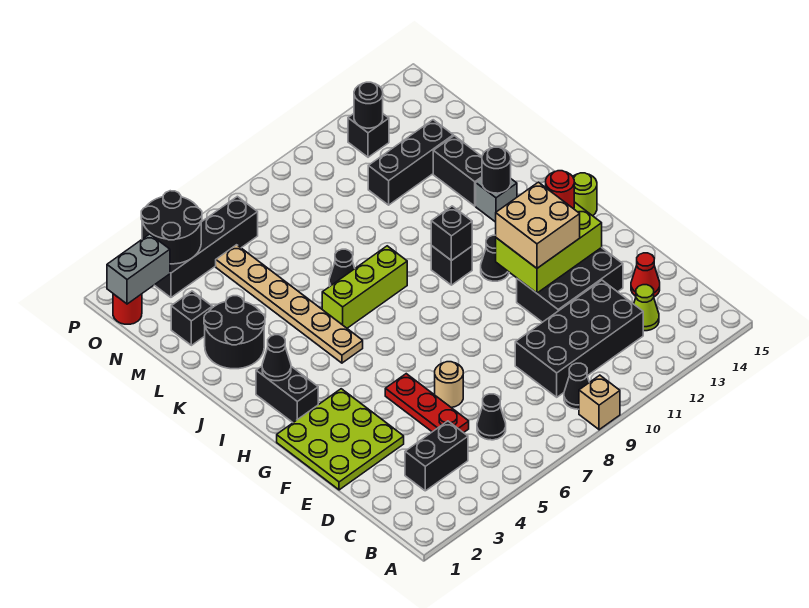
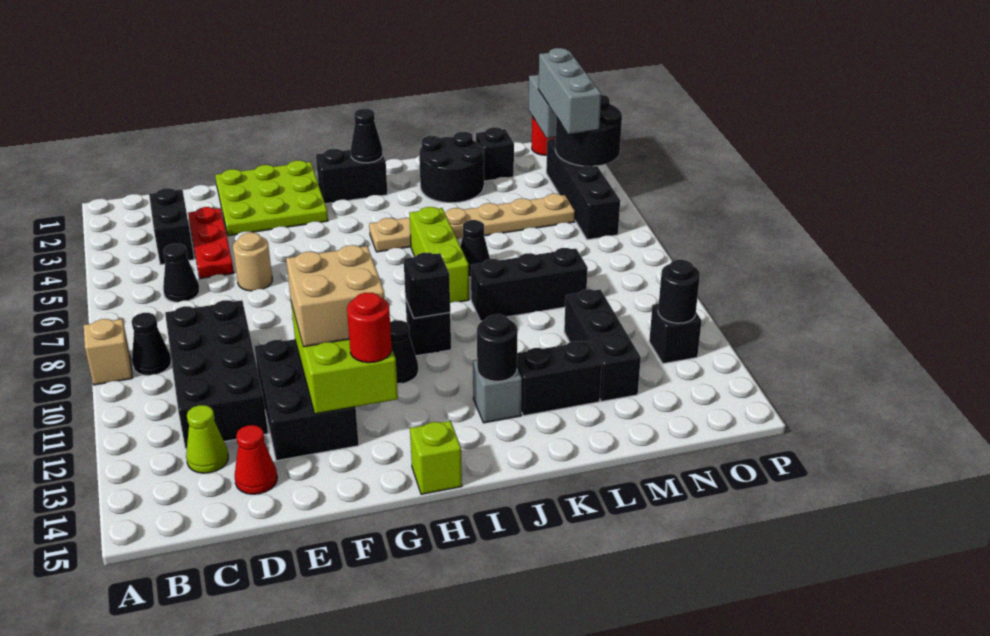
red 1x3 plate [385,374,469,433] -> red 1x3 plate turned to [188,207,234,279]
lime 1x1 round brick [573,173,597,216] -> lime 1x1 brick [410,421,462,494]
none -> black 1x3 brick [471,248,588,321]
none -> grey 1x3 brick [538,48,601,134]

